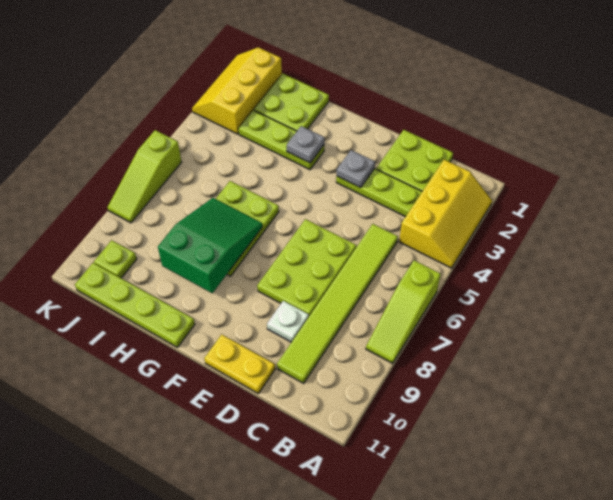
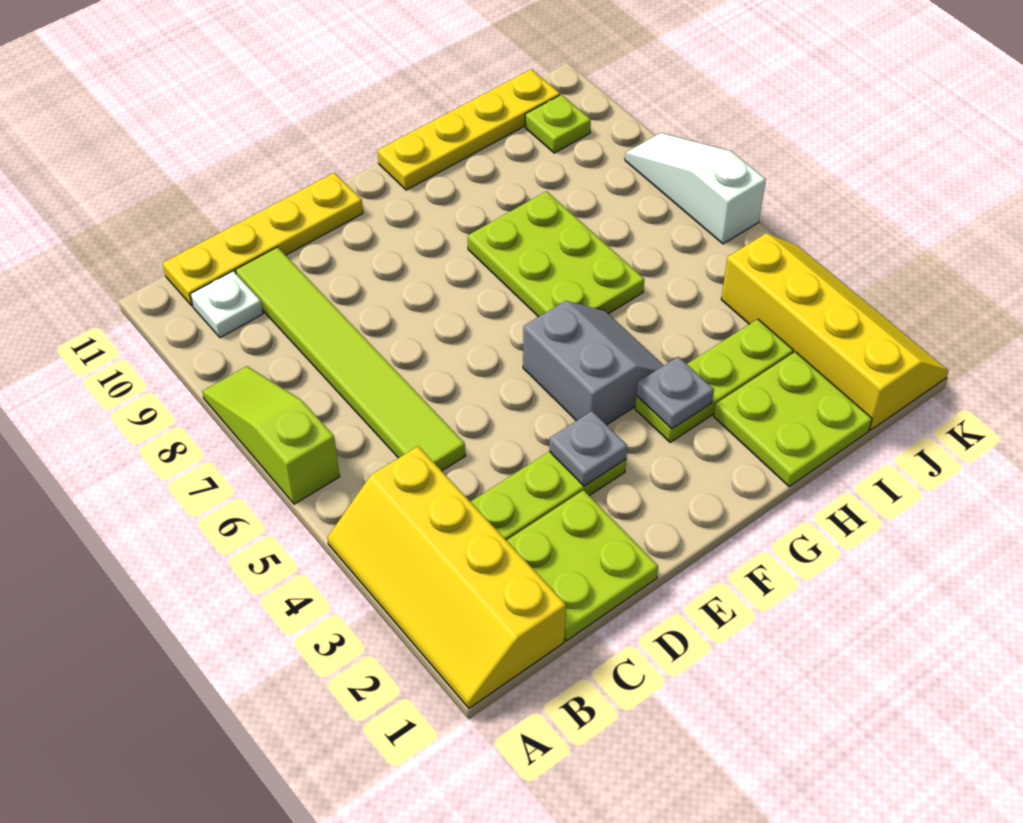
yellow 2x3 slope [399,160,492,268] -> yellow 2x4 slope [327,446,566,708]
lime 2x3 plate [257,219,356,316] -> none
white 1x1 plate [267,301,309,342] -> white 1x1 plate moved to [190,271,263,338]
yellow 1x2 plate [204,335,275,393] -> yellow 1x4 plate [163,173,363,306]
none -> grey 2x2 slope [523,301,664,425]
green 2x3 slope [158,198,262,293] -> none
lime 1x4 plate [75,263,195,347] -> yellow 1x4 plate [378,69,560,190]
yellow 2x3 slope [192,47,282,134] -> yellow 2x4 slope [721,233,949,430]
lime 1x3 slope [108,130,182,223] -> white 1x3 slope [625,133,766,244]

